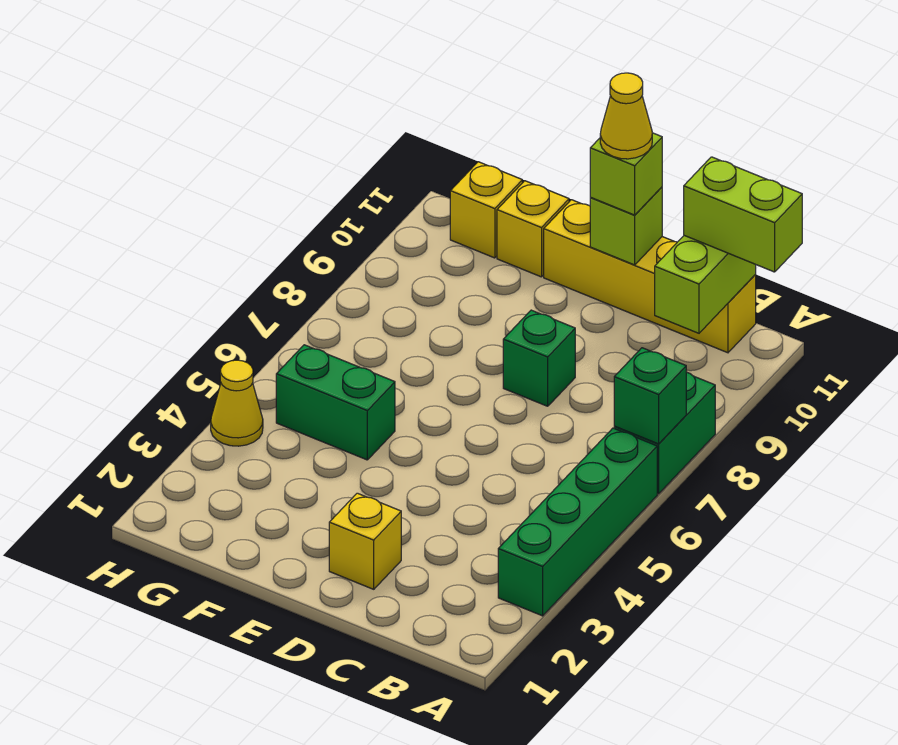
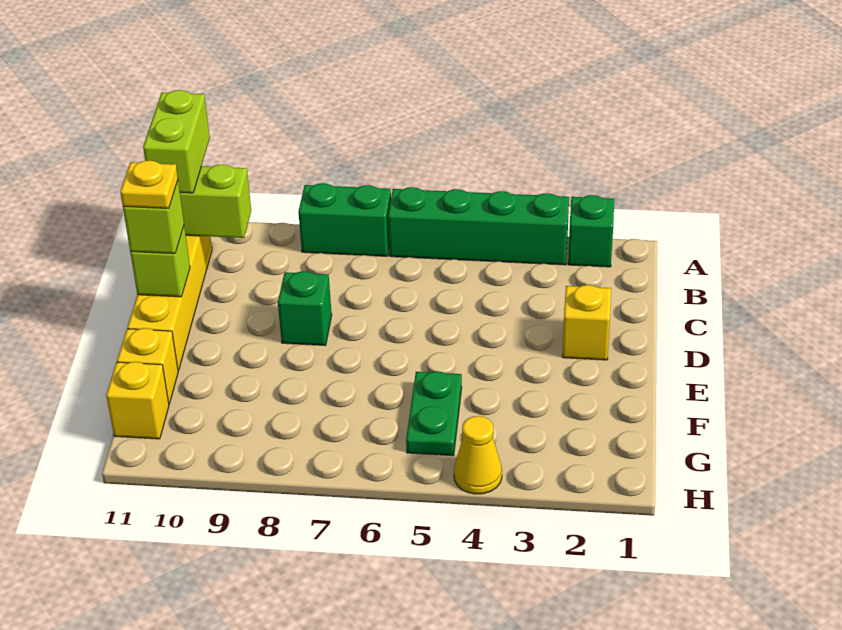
green 1x1 brick [614,348,686,444] -> green 1x1 brick moved to [568,195,614,267]
yellow 1x1 cone [600,73,652,159] -> yellow 1x1 plate [120,160,178,209]
green 1x2 brick [276,345,395,460] -> green 1x2 plate [406,371,462,456]

